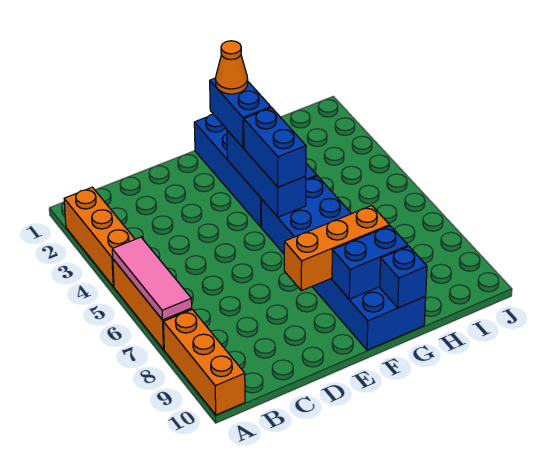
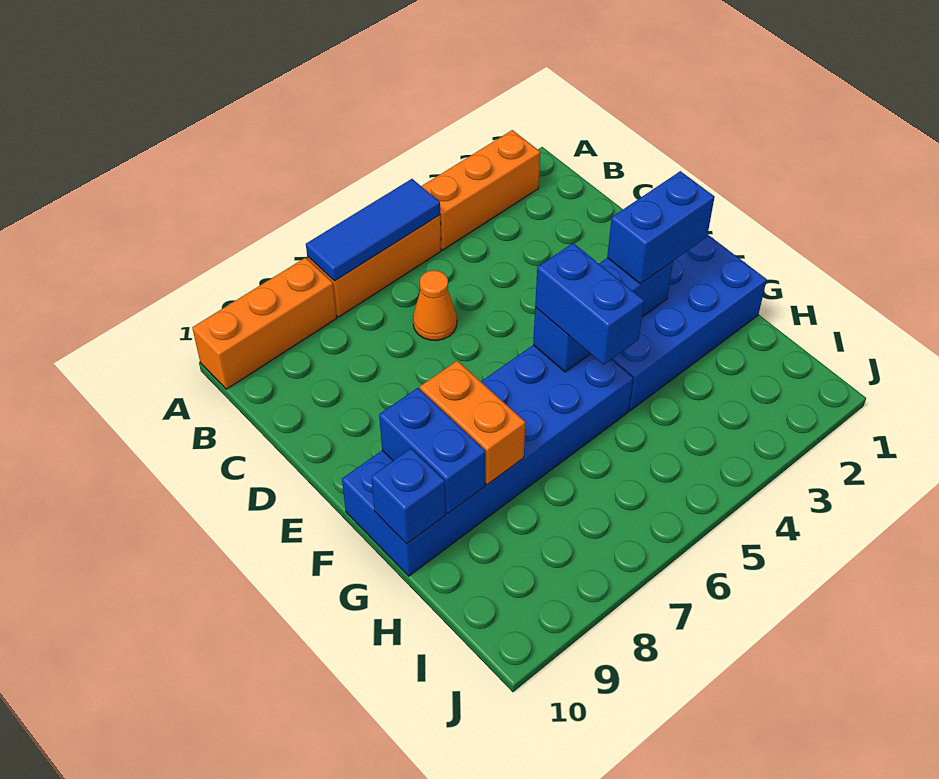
pink 1x3 tile [112,237,192,320] -> blue 1x3 tile [306,179,440,281]
orange 1x3 brick [284,206,389,291] -> orange 1x2 brick [420,361,525,485]
orange 1x1 cone [216,41,248,94] -> orange 1x1 cone moved to [413,270,457,340]
blue 1x2 brick [244,108,306,187] -> blue 1x2 brick turned to [535,243,644,365]

